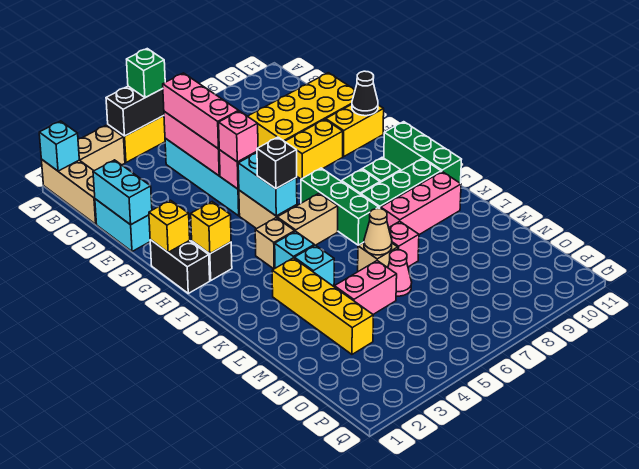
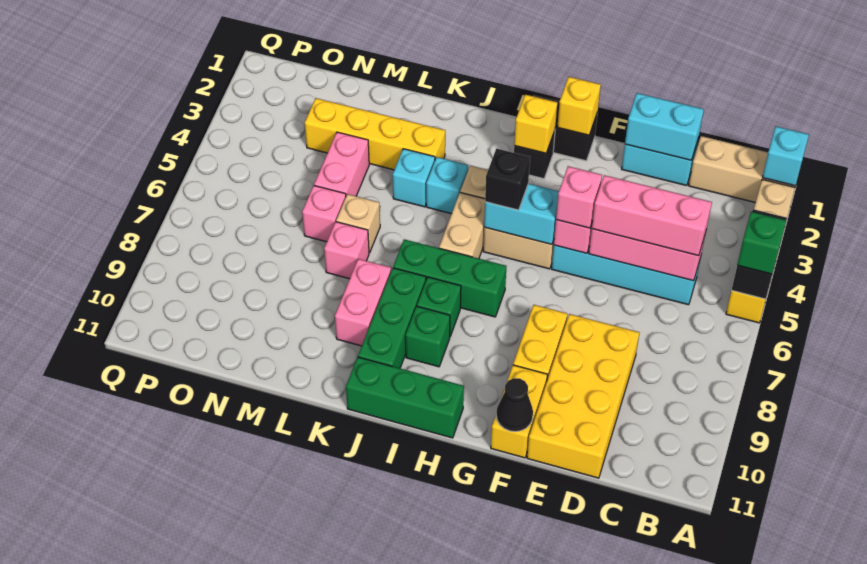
pink 1x3 brick [381,172,461,235] -> pink 1x2 brick [335,259,391,346]
tan 1x1 cone [364,209,392,255] -> none
pink 1x1 cone [388,250,412,296] -> pink 1x1 brick [302,186,346,242]

